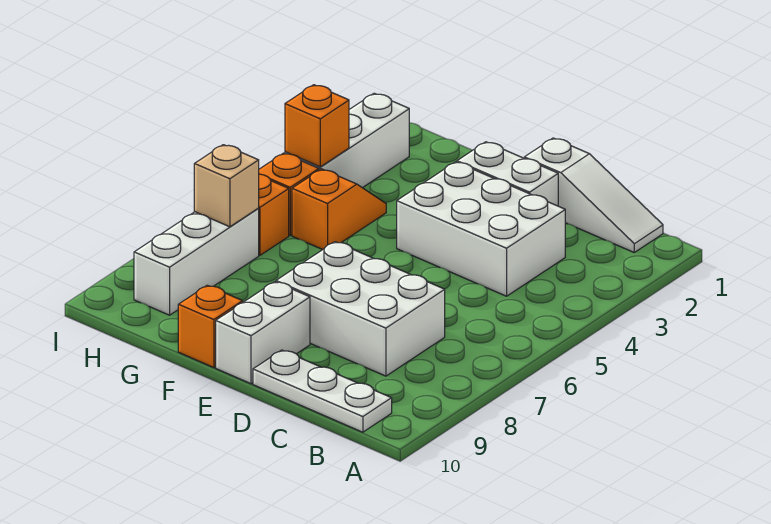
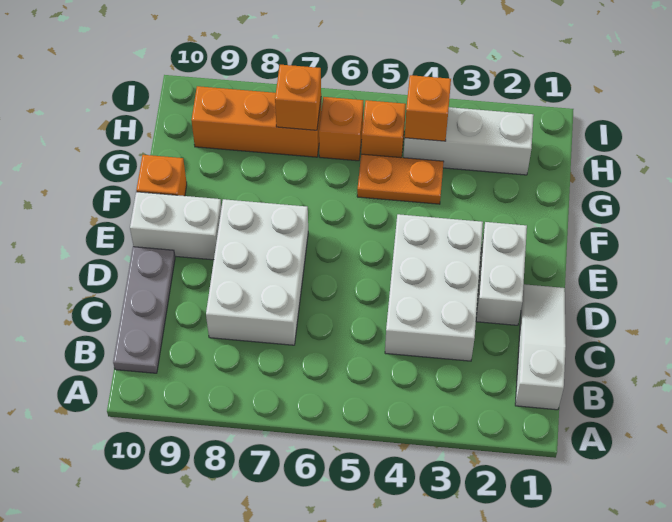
white 1x3 slope [524,138,663,252] -> white 1x3 slope turned to [515,284,566,410]
white 1x3 plate [253,350,392,432] -> grey 1x3 plate [113,247,175,373]
orange 1x2 slope [292,169,386,250] -> orange 1x2 plate [357,154,444,204]
white 1x3 brick [134,209,259,315] -> orange 1x3 brick [191,86,321,157]
tan 1x1 brick [194,145,259,227] -> orange 1x1 brick [275,65,321,130]

